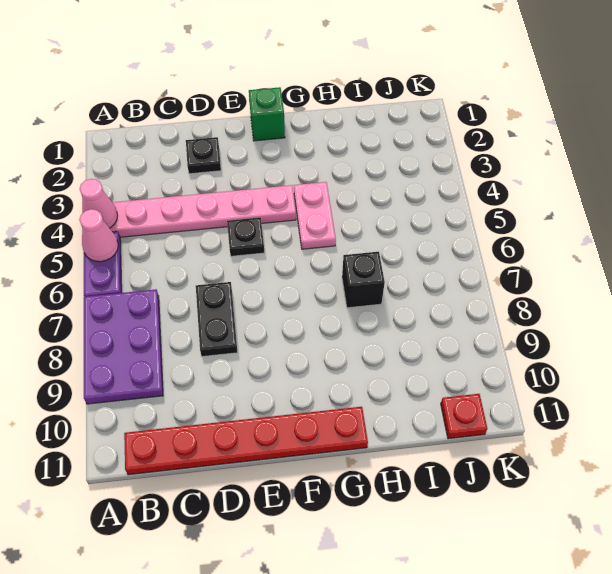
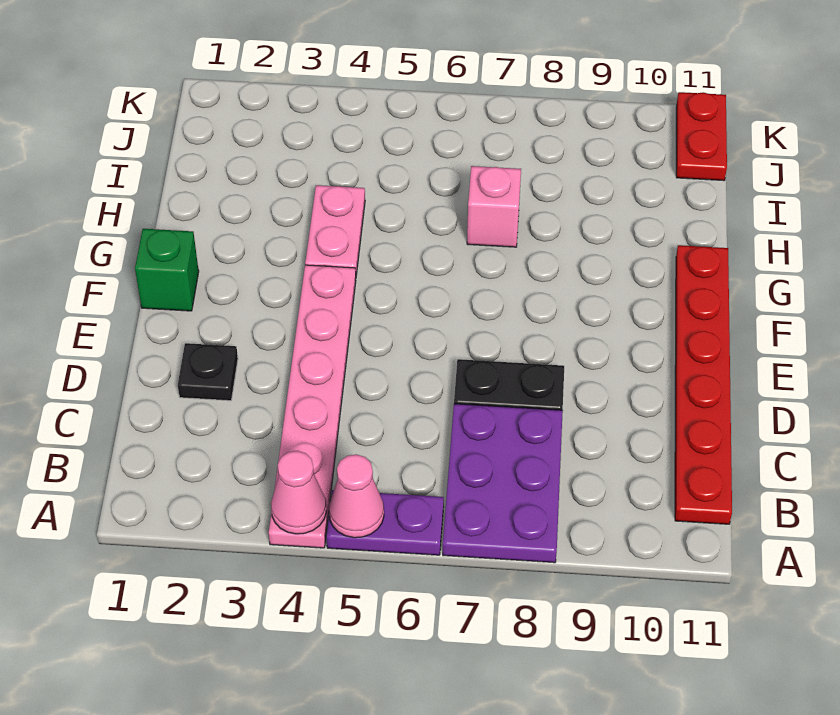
purple 2x3 plate [84,289,163,404] -> purple 2x3 plate turned to [443,404,563,563]
black 1x1 plate [227,217,264,256] -> none
pink 1x2 plate [294,182,336,249] -> pink 1x2 plate turned to [305,185,365,275]
black 1x1 brick [342,252,385,308] -> pink 1x1 brick [467,166,521,247]
red 1x1 plate [441,394,488,439] -> red 1x2 plate [676,92,727,181]

